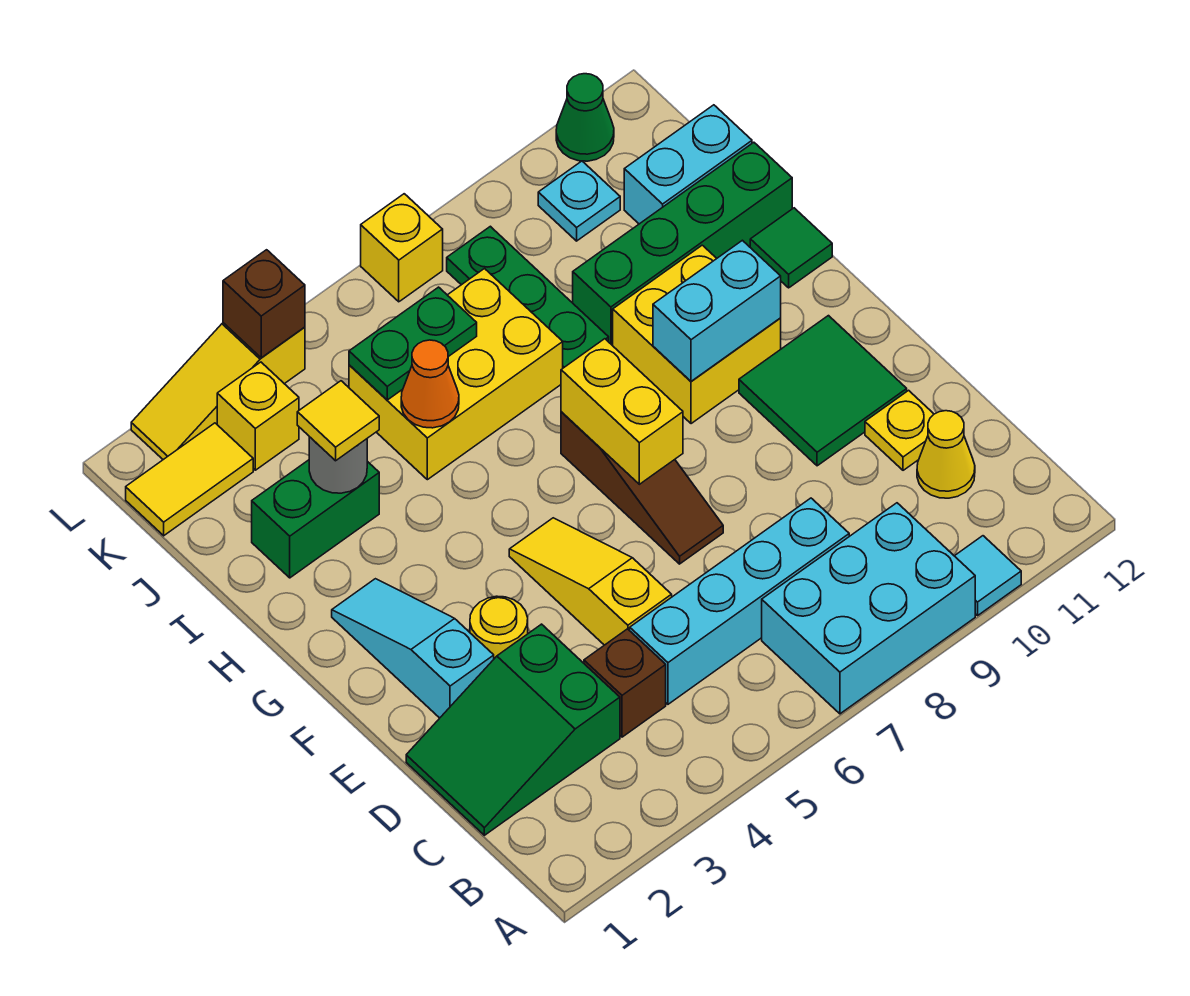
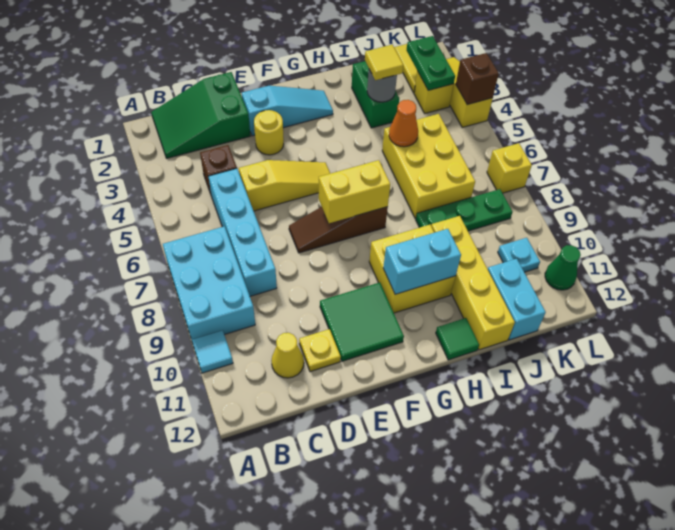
green 2x3 slope [406,624,620,835] -> green 2x3 slope turned to [151,72,250,158]
cyan 1x2 brick [653,240,781,381] -> cyan 1x2 brick turned to [383,229,461,294]
green 1x4 brick [573,142,792,346] -> yellow 1x4 brick [431,216,515,350]
green 1x2 plate [349,287,477,400] -> green 1x2 plate moved to [407,36,455,90]

